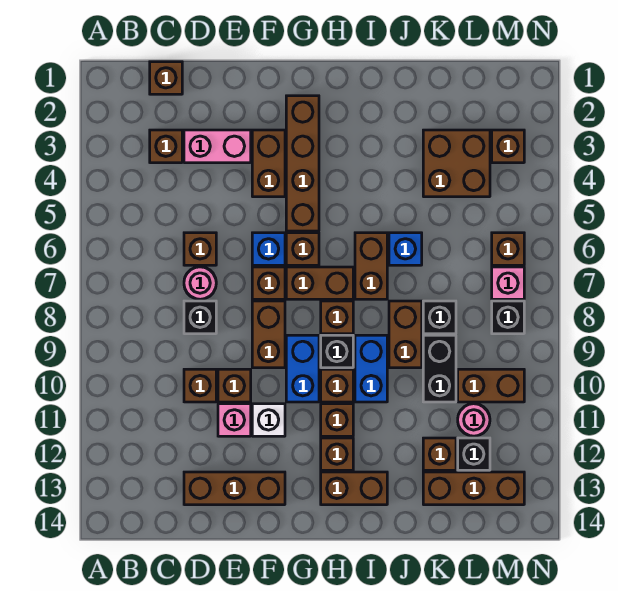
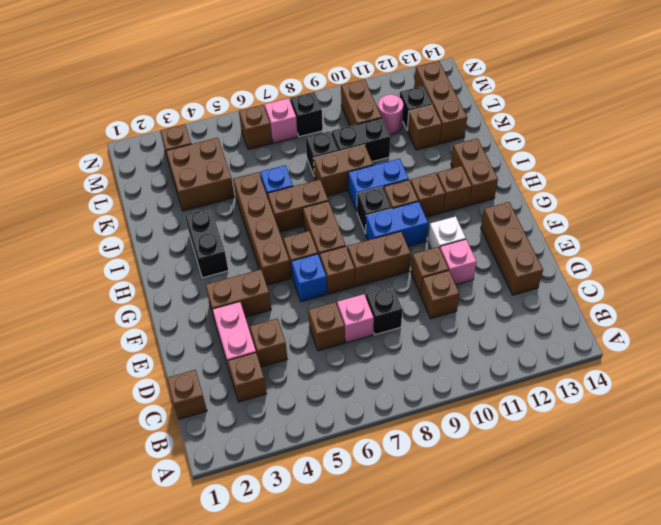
pink 1x1 round brick [184,267,216,299] -> pink 1x1 brick [337,294,374,343]
brown 1x4 brick [286,96,319,231] -> brown 1x4 brick turned to [233,172,291,285]
none -> black 1x2 brick [185,208,228,278]
brown 1x1 brick [321,301,353,334] -> brown 1x1 brick moved to [250,319,287,367]

